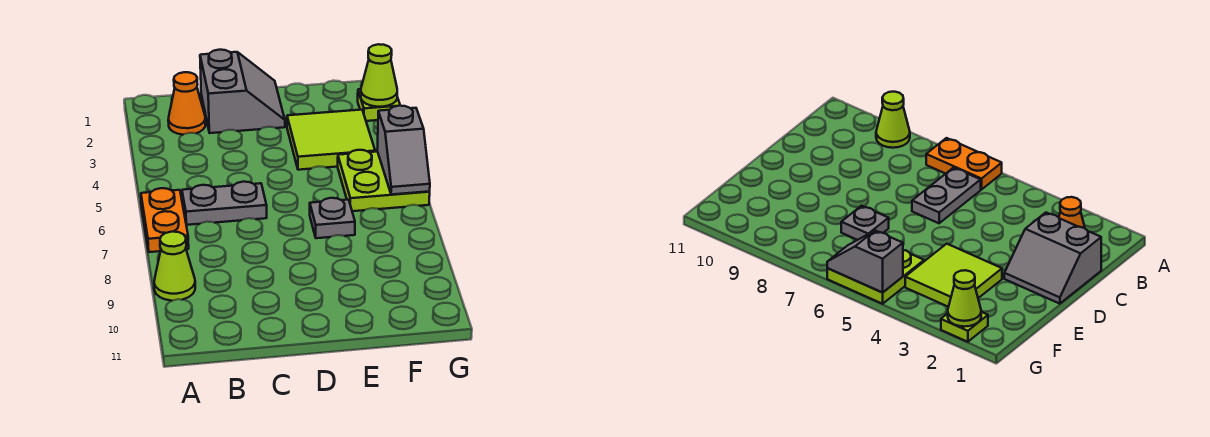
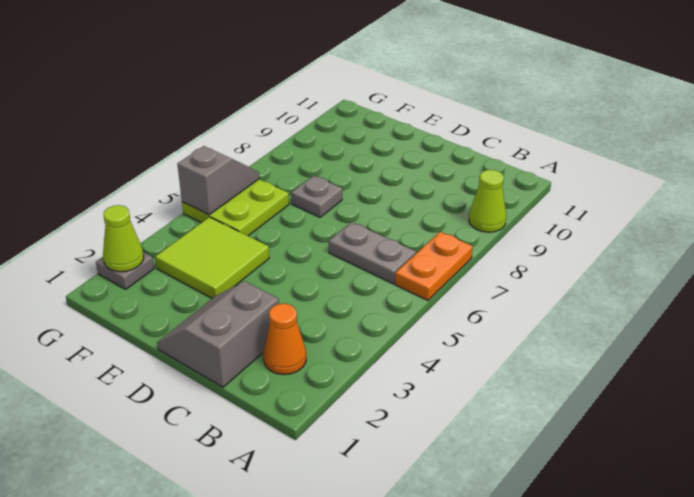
lime 1x1 plate [358,89,400,121] -> grey 1x1 plate [96,252,154,289]

